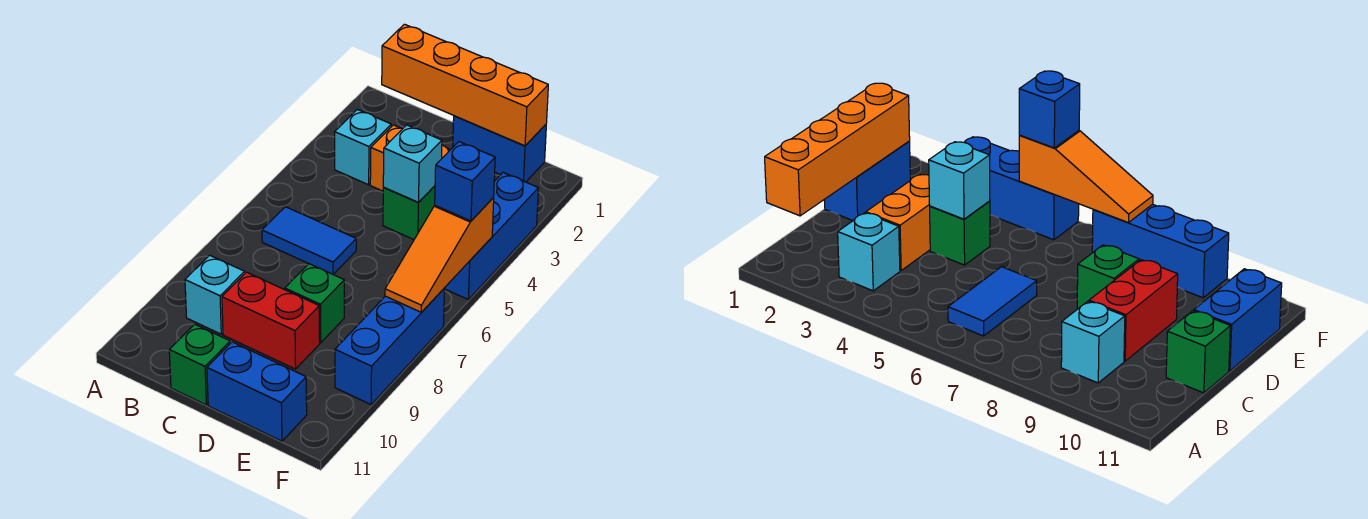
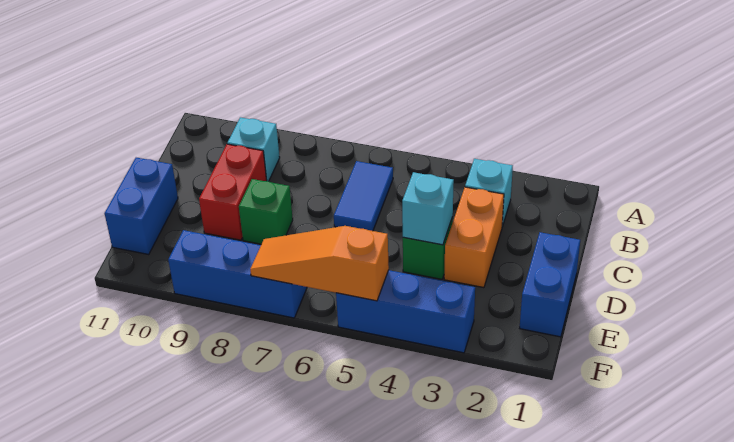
orange 1x4 brick [382,24,548,146] -> none
green 1x1 brick [169,324,230,405] -> none
blue 1x1 brick [435,142,495,221] -> none

